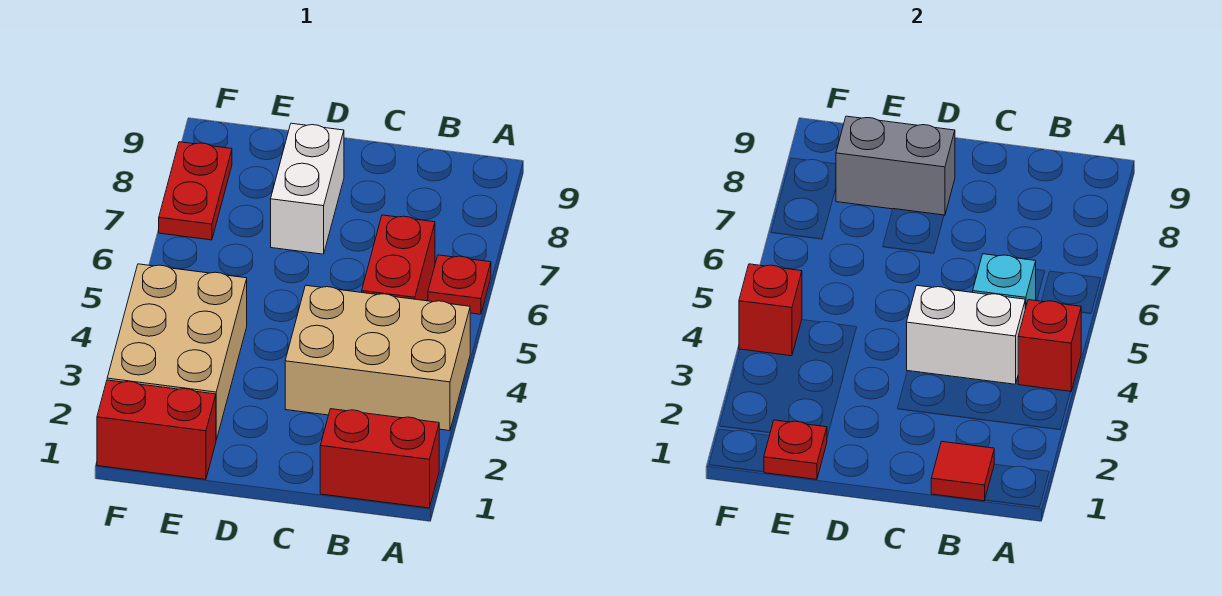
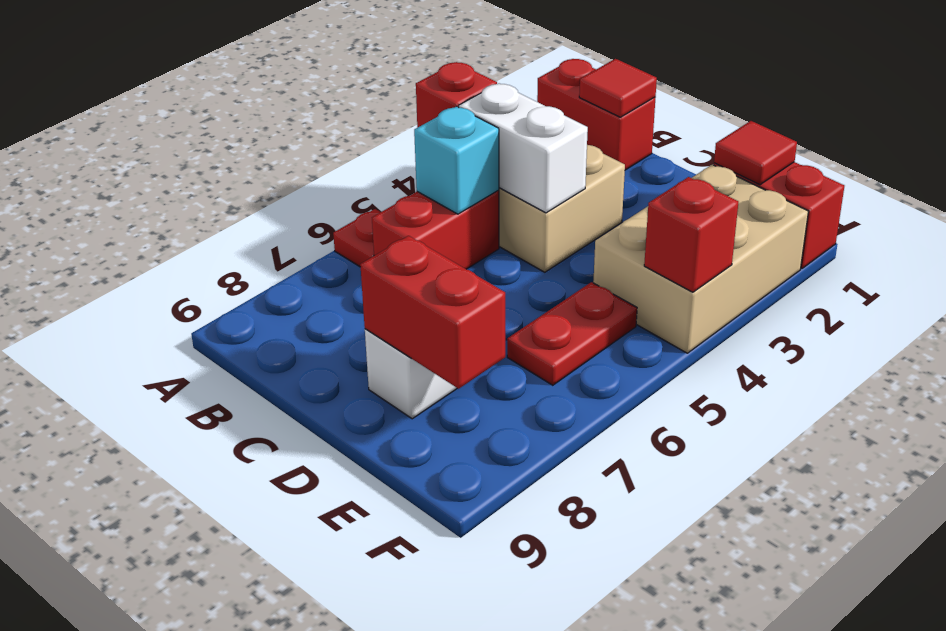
grey 1x2 brick [836,116,955,216] -> red 1x2 brick [360,236,505,389]
red 1x1 plate [764,420,827,479] -> red 1x1 tile [714,121,797,185]
red 1x2 plate [159,142,232,240] -> red 1x2 plate moved to [507,282,637,385]

